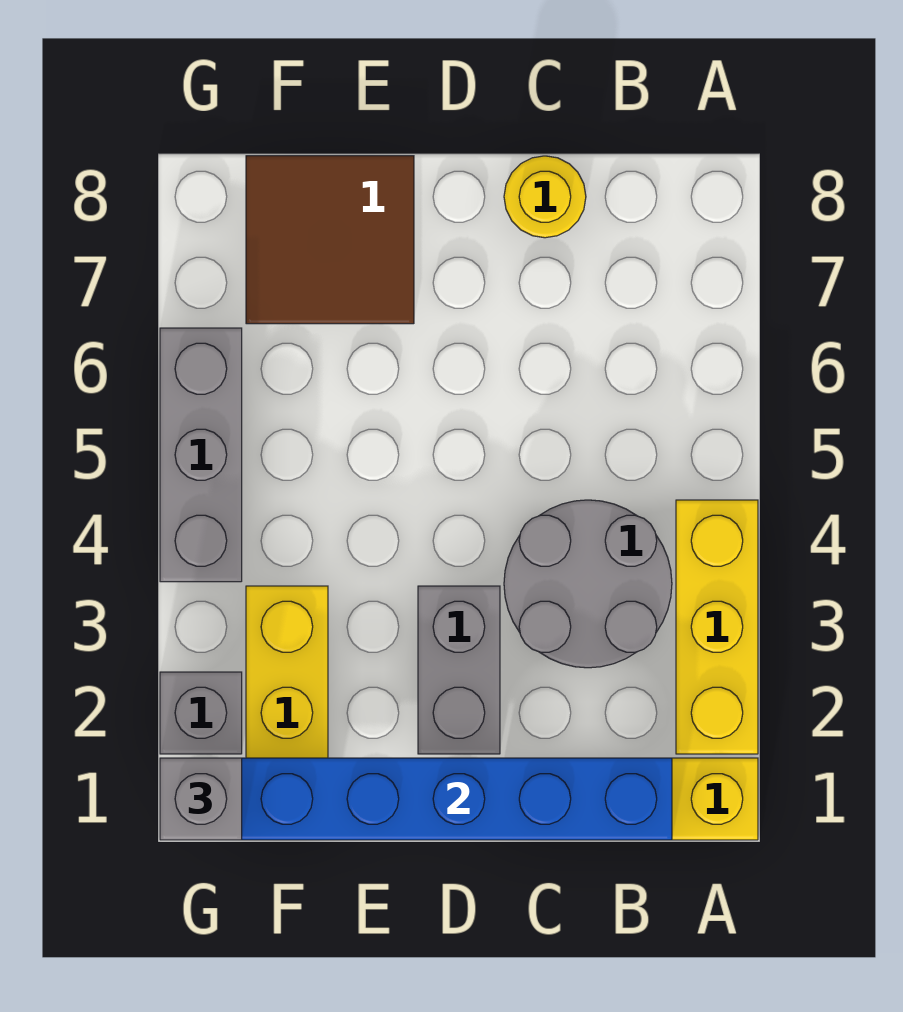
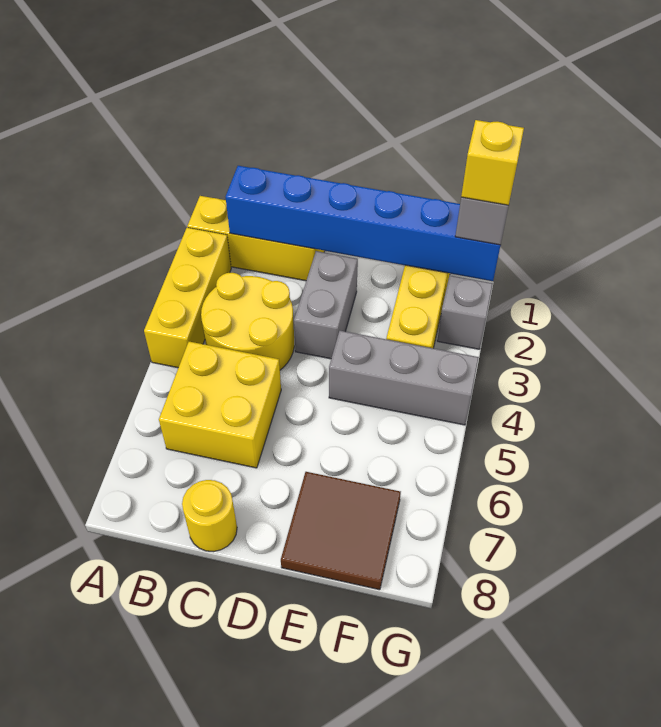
grey 2x2 round brick [504,500,672,668] -> yellow 2x2 round brick [201,273,294,370]
none -> yellow 2x2 brick [159,342,281,468]
none -> yellow 1x1 brick [461,120,524,205]
grey 1x3 brick [160,328,242,582] -> grey 1x3 brick turned to [329,331,479,425]

